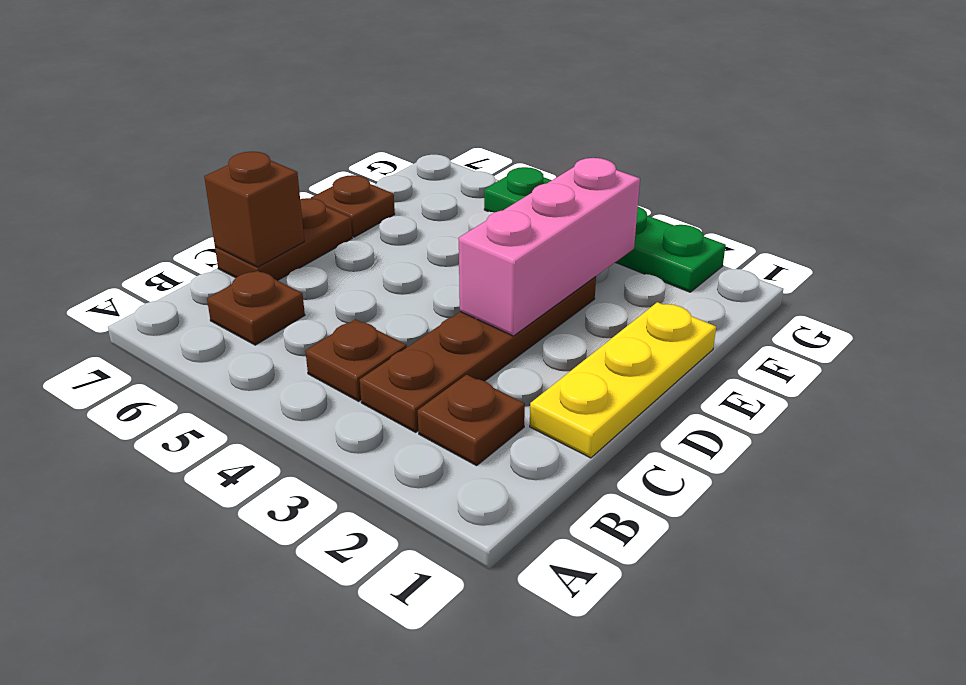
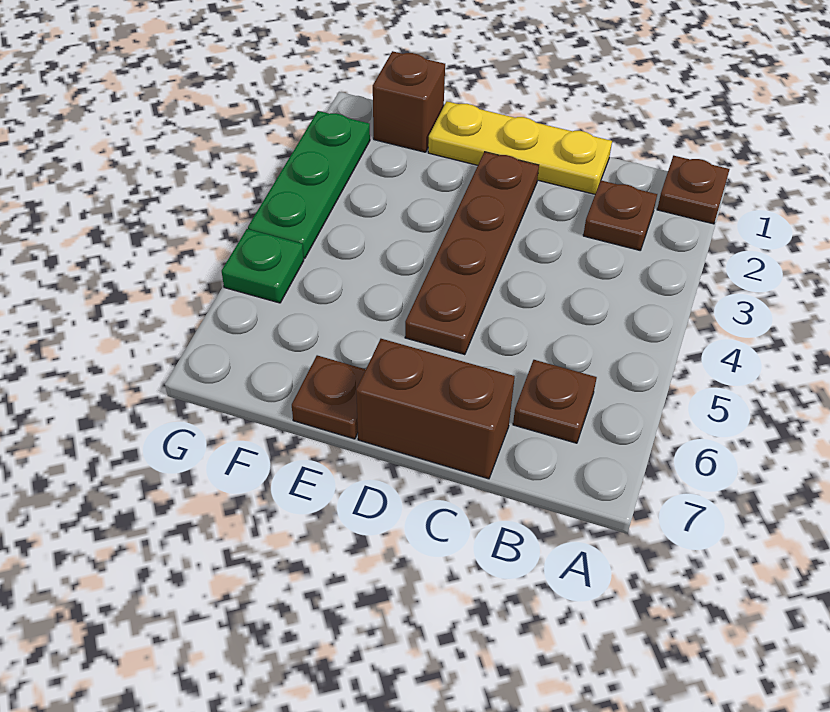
brown 1x4 plate [360,277,596,432] -> brown 1x4 plate turned to [405,152,539,355]
brown 1x1 plate [305,319,407,401] -> brown 1x1 plate moved to [657,156,730,224]
brown 1x2 plate [215,198,352,281] -> brown 1x2 brick [356,339,515,479]
brown 1x1 brick [204,151,304,267] -> brown 1x1 brick moved to [373,51,445,152]
pink 1x3 brick [459,158,640,336] -> none

